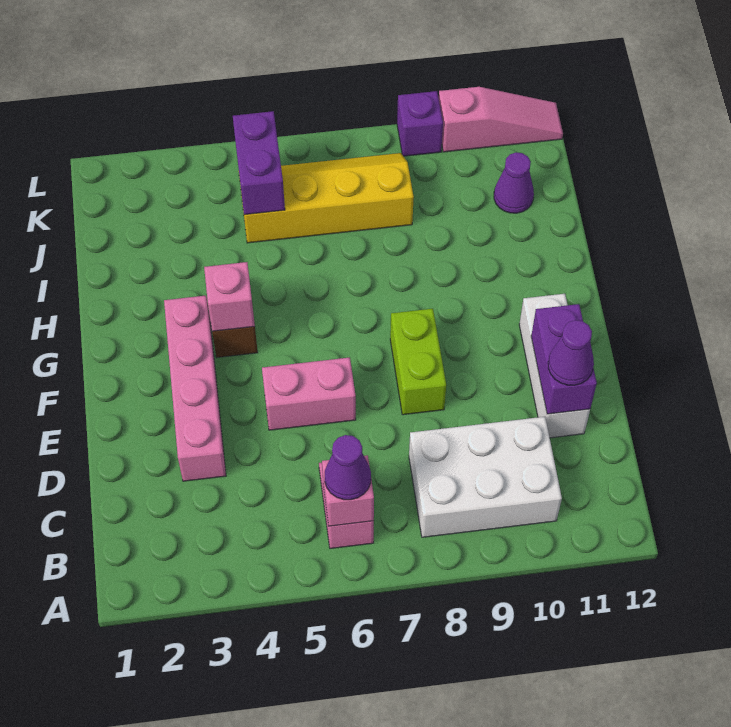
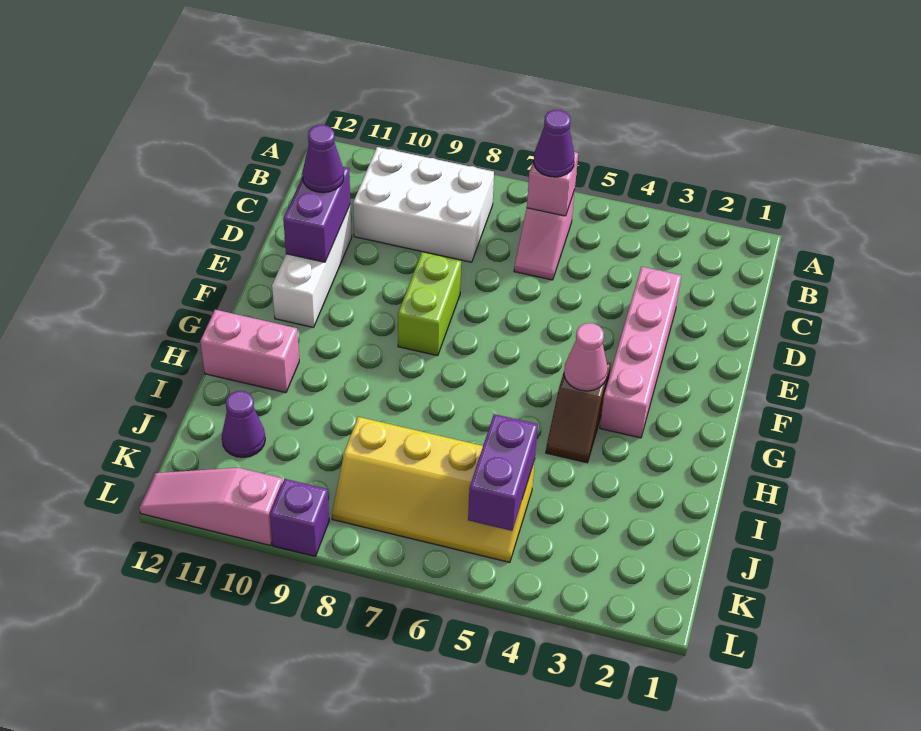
pink 1x2 brick [262,357,356,430] -> pink 1x2 brick moved to [200,310,299,393]
pink 1x1 brick [204,262,255,332] -> pink 1x1 cone [564,323,608,391]

